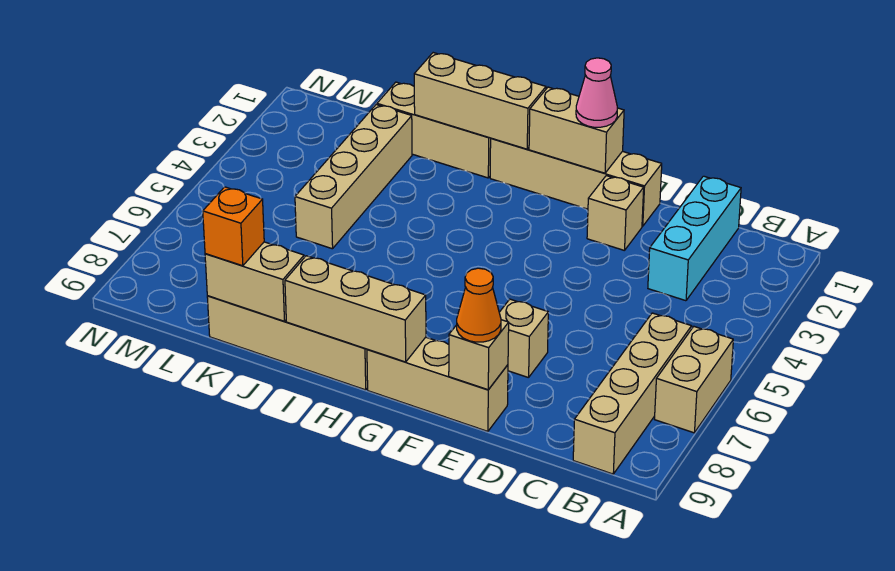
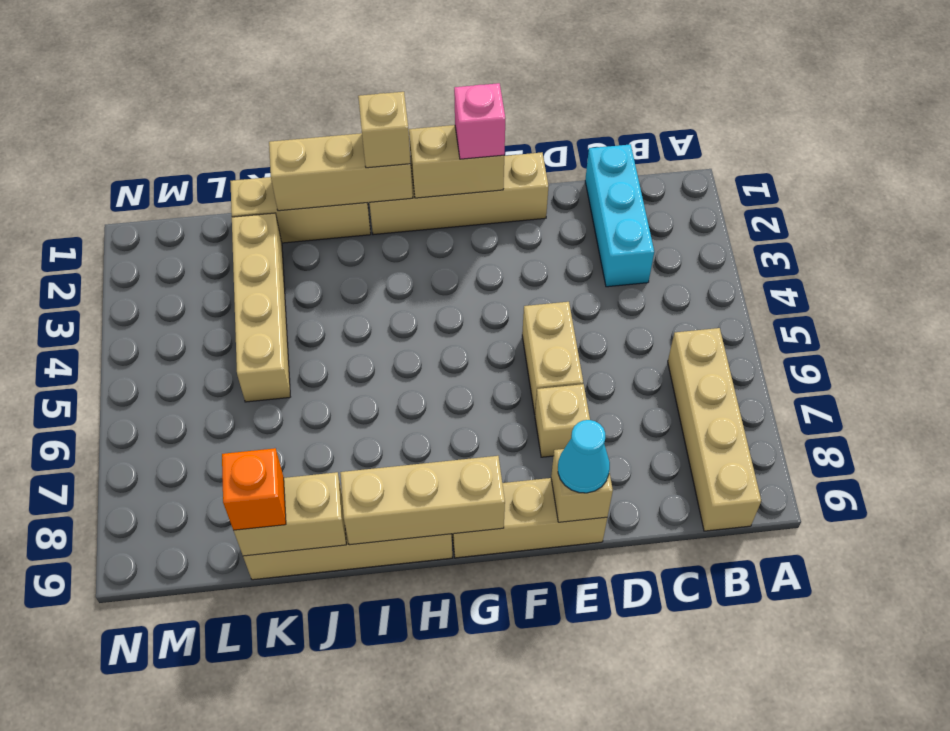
tan 1x2 brick [655,327,733,433] -> tan 1x2 brick moved to [522,302,583,414]
tan 1x1 brick [587,176,644,251] -> tan 1x1 brick moved to [358,92,411,168]
orange 1x1 cone [457,268,501,342] -> cyan 1x1 cone [558,420,610,493]
pink 1x1 cone [576,58,617,127] -> pink 1x1 brick [454,83,506,159]

